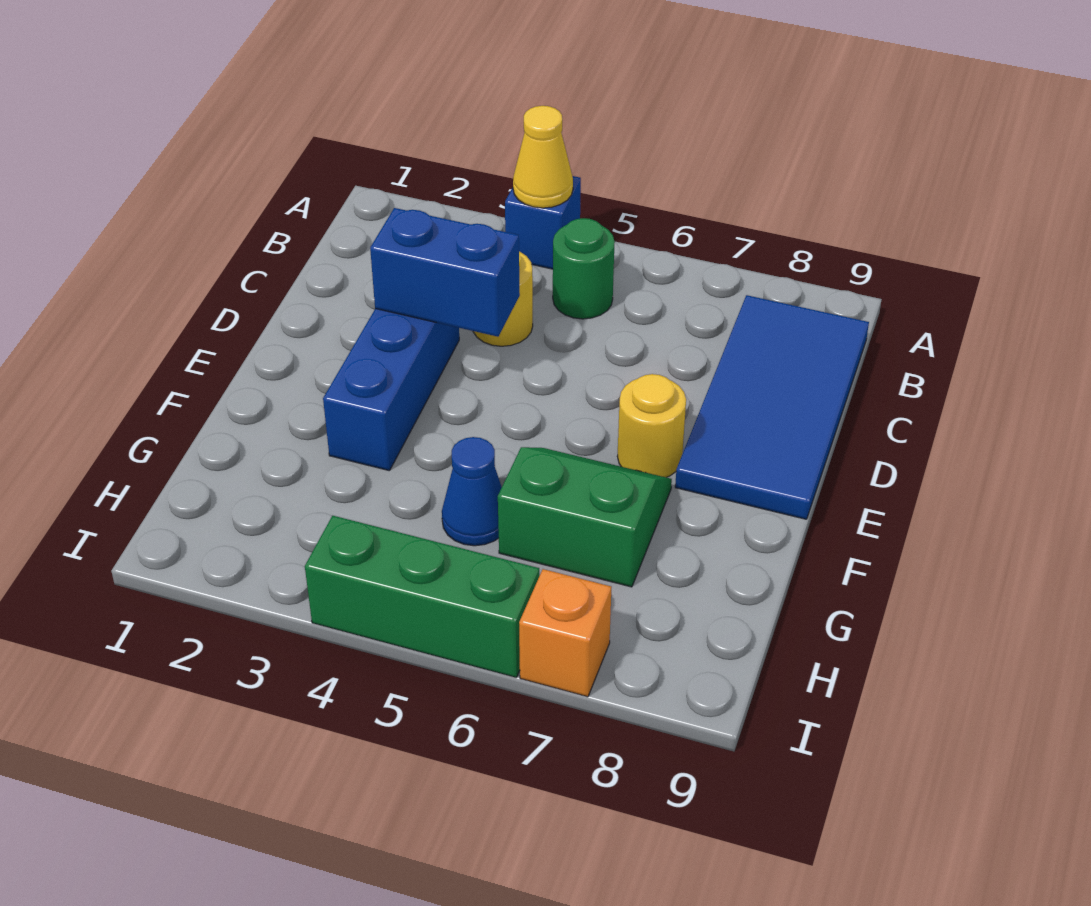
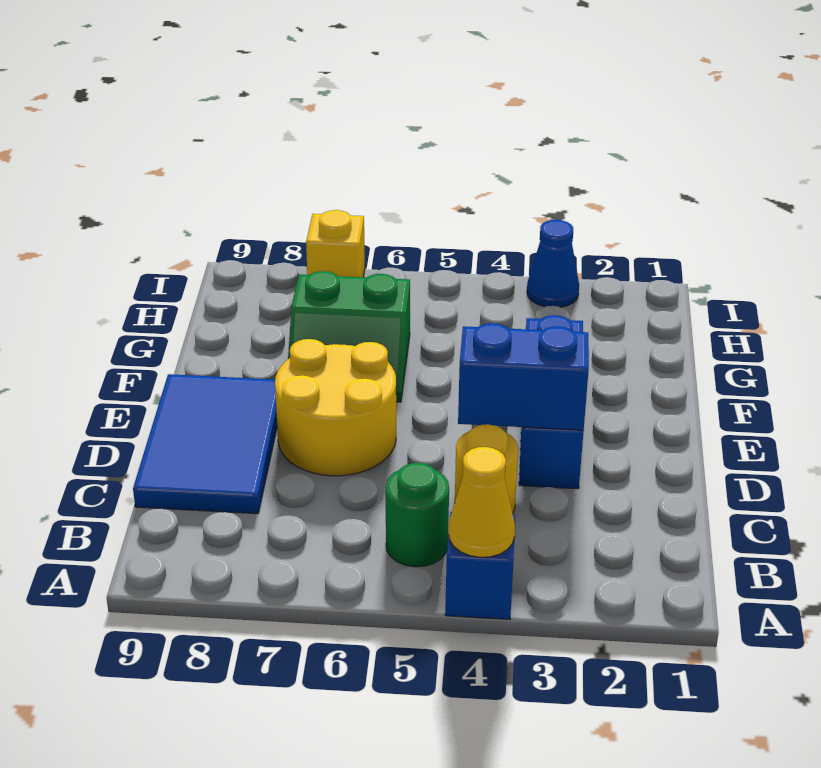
blue 2x4 tile [675,295,869,519] -> blue 2x3 tile [133,374,277,514]
yellow 1x1 round brick [617,374,686,477] -> yellow 2x2 round brick [275,339,396,476]
blue 1x1 cone [442,437,502,546] -> blue 1x1 cone moved to [527,220,579,307]
green 1x3 brick [305,516,539,677] -> none
orange 1x1 brick [519,569,611,697] -> yellow 1x1 brick [306,210,365,277]

